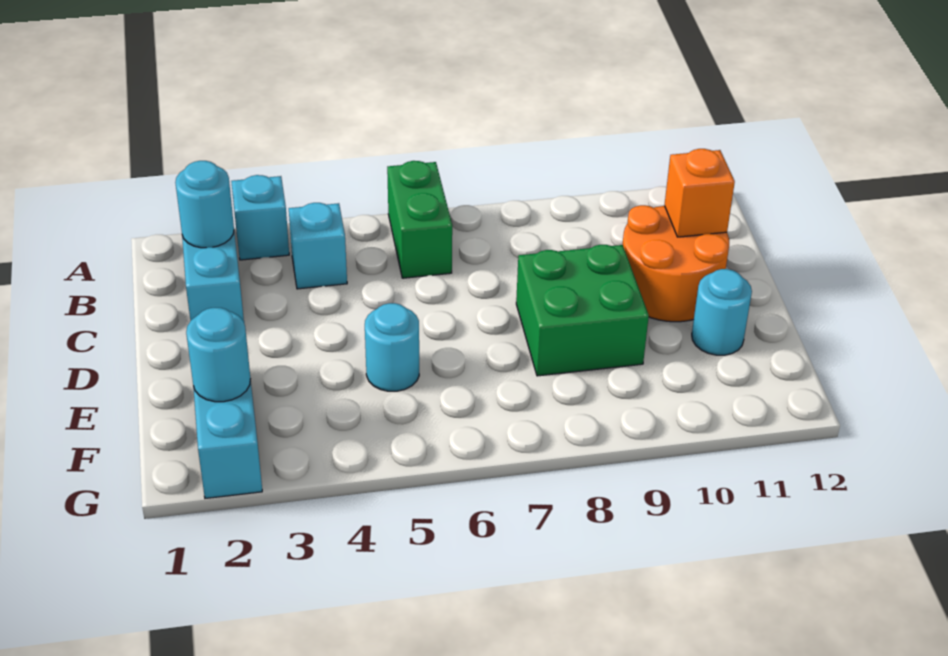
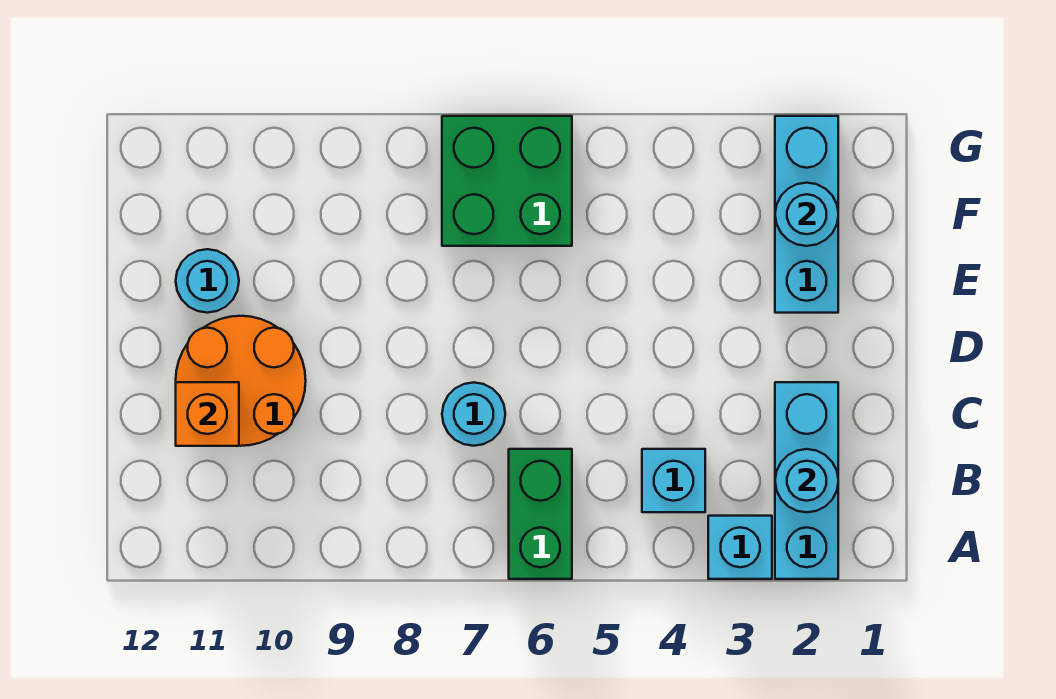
green 2x2 brick [516,245,649,376] -> green 2x2 brick moved to [442,116,572,246]
cyan 1x1 round brick [365,303,419,391] -> cyan 1x1 round brick moved to [442,382,505,446]

